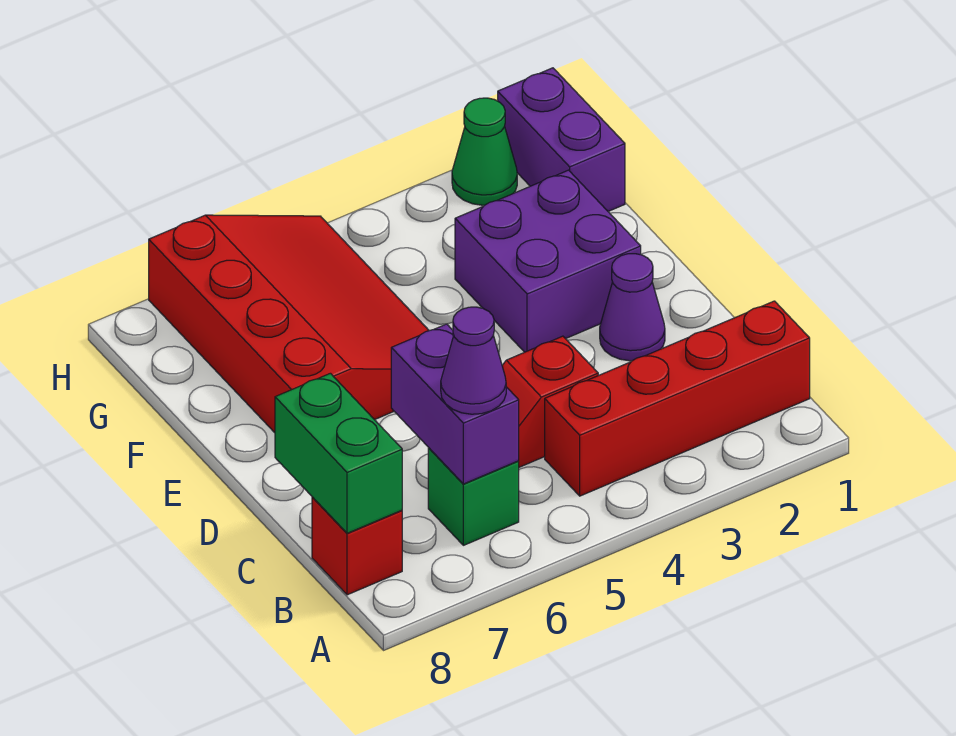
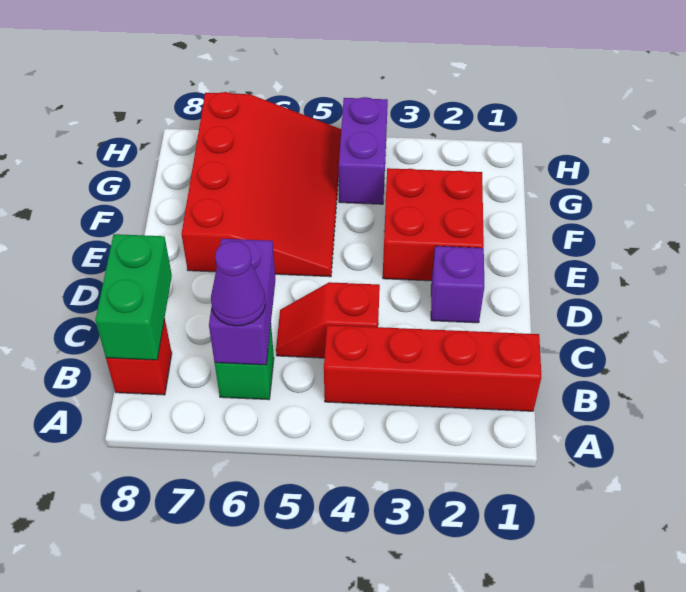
purple 1x1 cone [600,254,665,361] -> purple 1x1 brick [431,246,484,323]
purple 2x2 brick [455,170,641,352] -> red 2x2 brick [383,168,484,281]
purple 1x2 brick [498,68,625,211] -> purple 1x2 brick moved to [339,97,388,204]
green 1x1 cone [452,98,517,205] -> none

